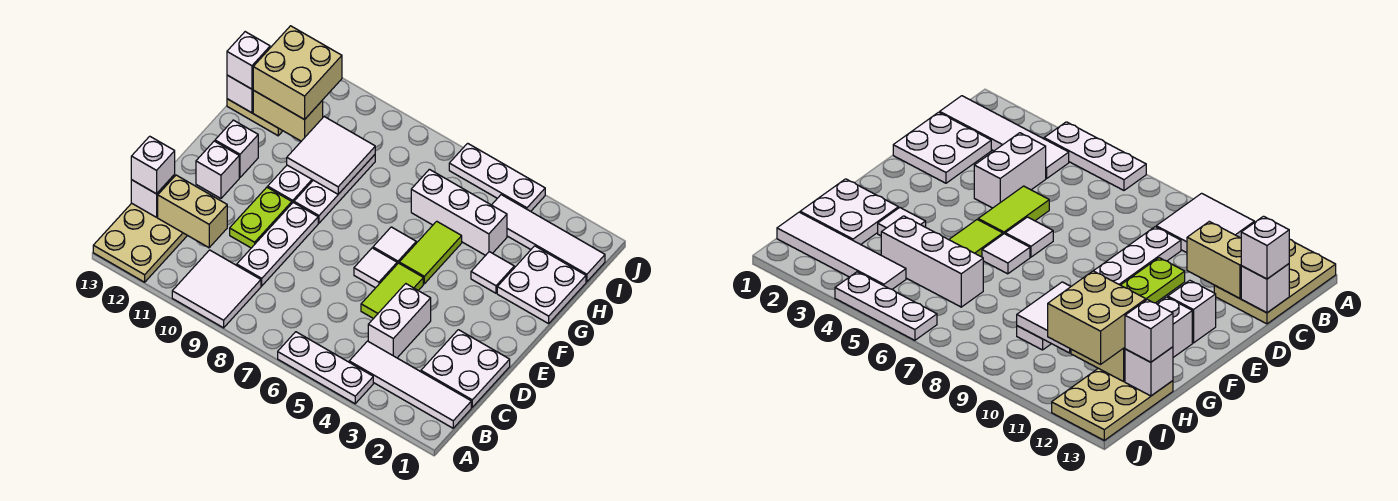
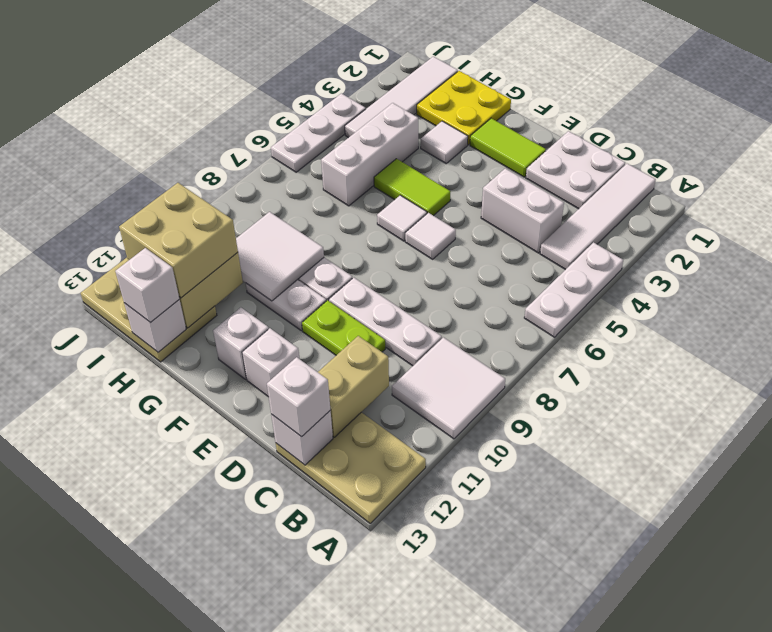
lime 1x2 tile [361,263,423,319] -> lime 1x2 tile moved to [470,118,546,177]
white 2x2 plate [497,246,586,324] -> yellow 2x2 plate [417,71,511,145]

